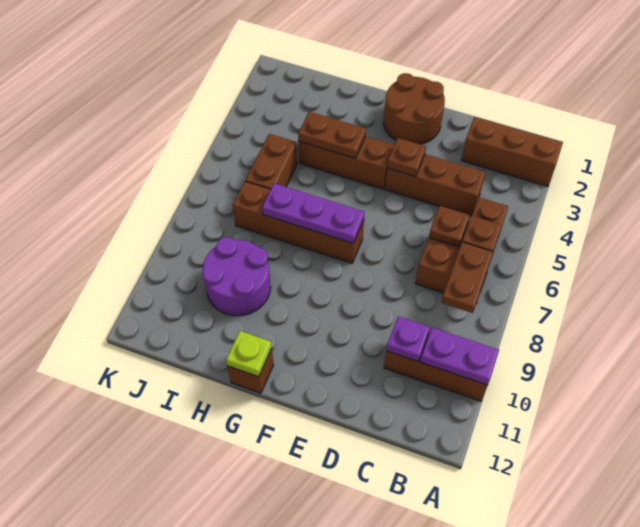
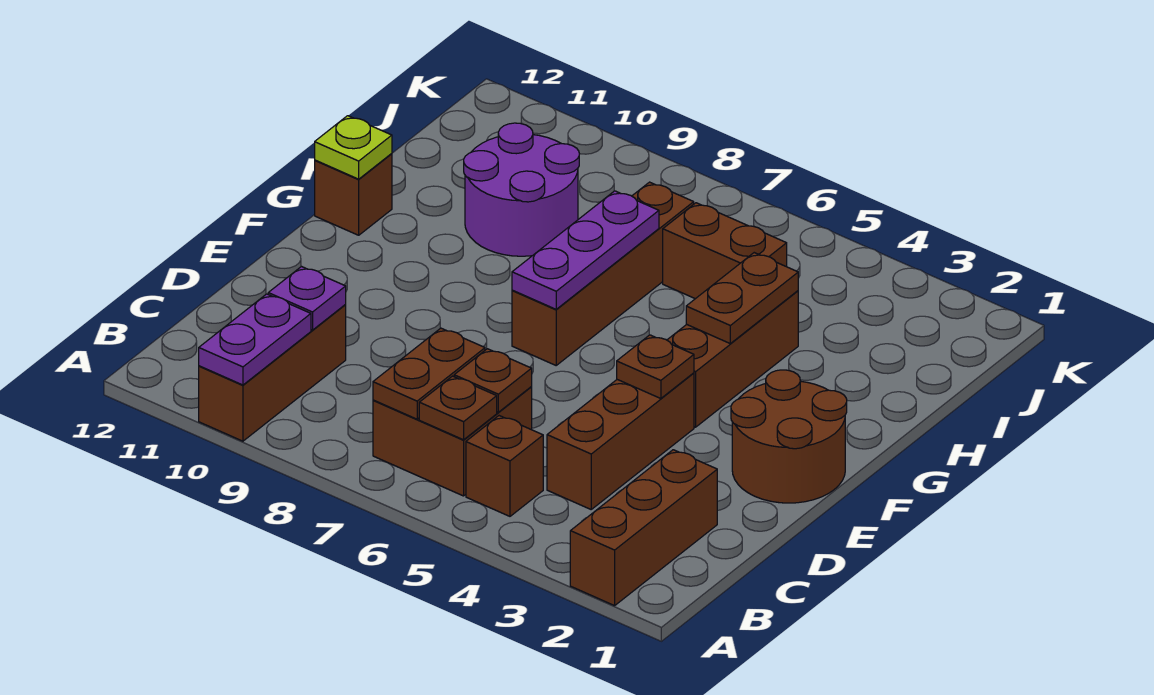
brown 1x2 plate [441,242,493,313] -> brown 1x2 plate turned to [373,328,485,419]

